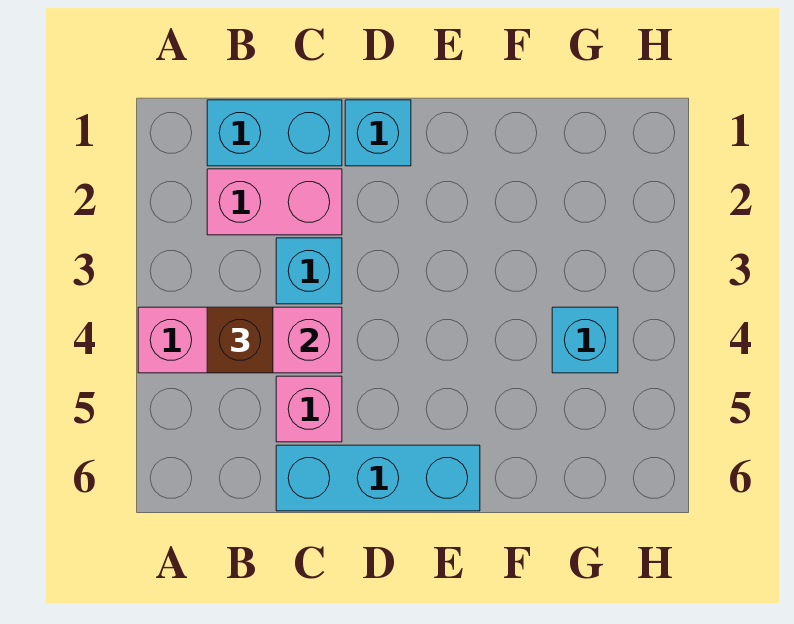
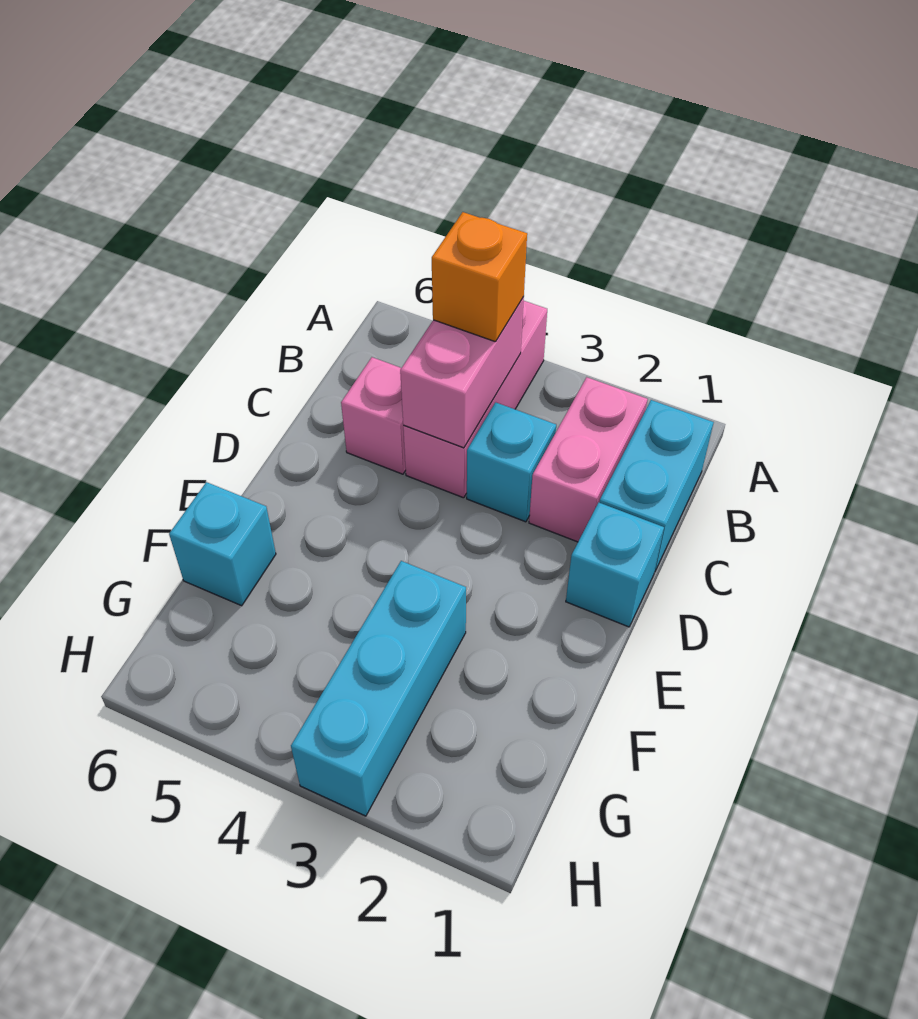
brown 1x1 brick [207,307,273,373] -> orange 1x1 brick [432,212,527,342]
cyan 1x3 brick [276,445,480,511] -> cyan 1x3 brick moved to [291,561,466,816]
cyan 1x1 brick [552,307,618,373] -> cyan 1x1 brick moved to [169,482,276,606]

